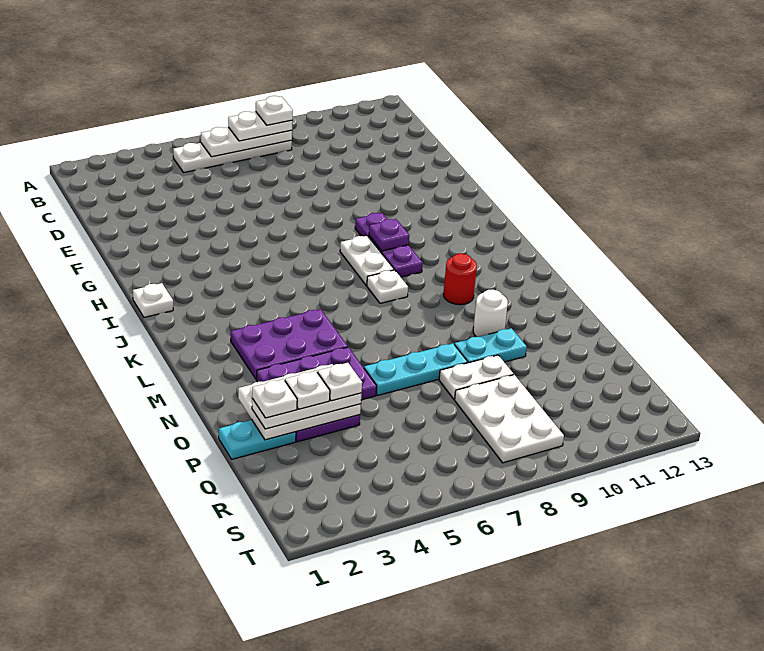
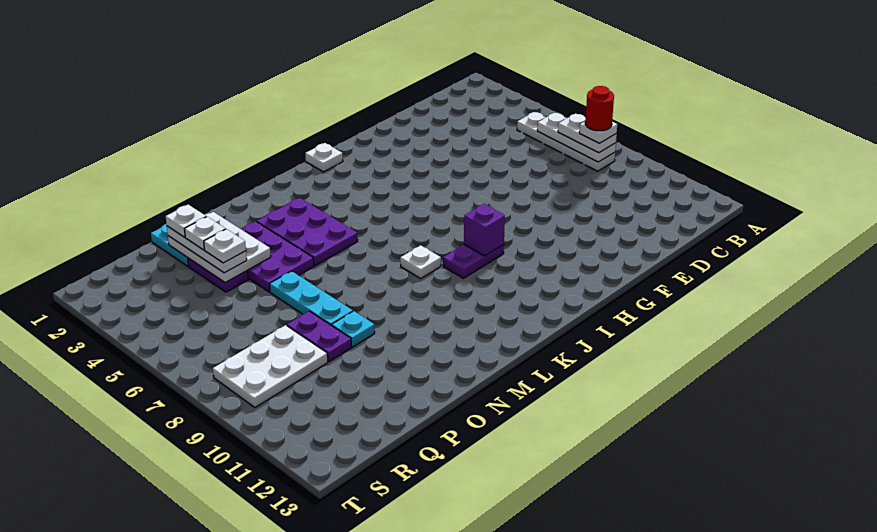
purple 1x3 plate [355,213,423,277] -> purple 1x2 plate [443,245,504,278]
white 1x2 plate [340,236,394,286] -> none
purple 1x1 plate [369,219,409,251] -> purple 1x1 brick [464,204,505,256]
red 1x1 round brick [444,254,477,305] -> red 1x1 round brick moved to [585,86,614,131]
white 1x1 round brick [473,289,508,337] -> none
cyan 1x2 plate [454,328,527,363] -> cyan 1x1 plate [332,311,375,347]
white 1x2 plate [439,355,514,399] -> purple 1x2 plate [287,311,351,362]

